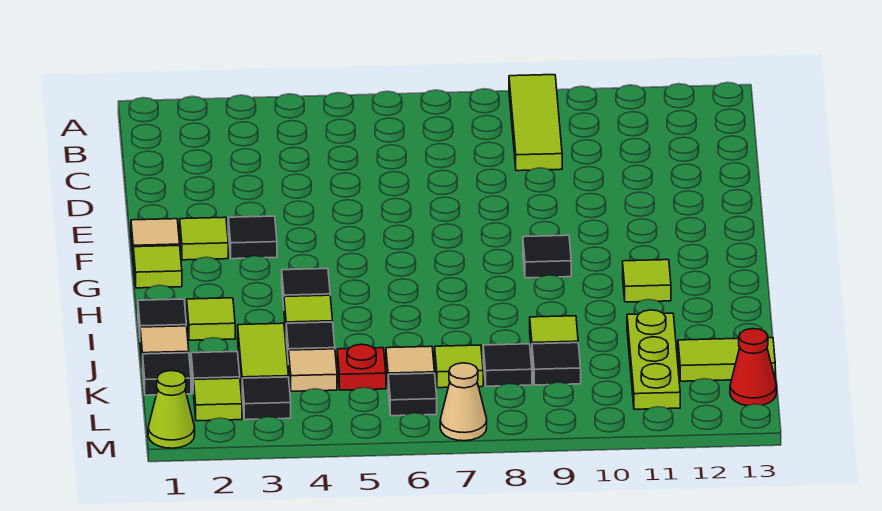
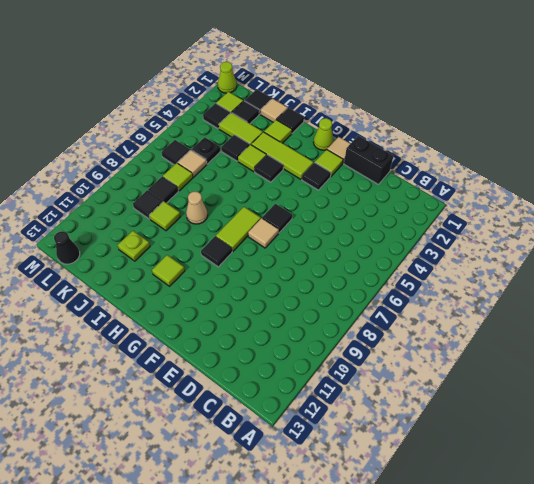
lime 1x3 tile [509,75,562,171] -> lime 1x3 tile moved to [251,132,313,179]
none -> black 1x2 brick [344,136,394,185]
none -> black 1x1 tile [262,204,292,233]
lime 1x1 tile [133,246,182,288] -> lime 1x1 cone [313,118,334,150]
lime 1x3 plate [627,310,680,409] -> lime 1x1 plate [118,231,150,261]
tan 1x1 tile [289,349,337,391] -> tan 1x1 tile moved to [248,218,279,248]
red 1x1 plate [337,344,386,390] -> black 1x1 plate [192,137,220,164]
lime 1x2 tile [678,338,775,381] -> lime 1x2 tile moved to [216,207,261,251]
red 1x1 cone [730,329,777,406] -> black 1x1 cone [54,231,80,264]
tan 1x1 cone [440,363,487,441] -> tan 1x1 cone moved to [186,192,208,224]

